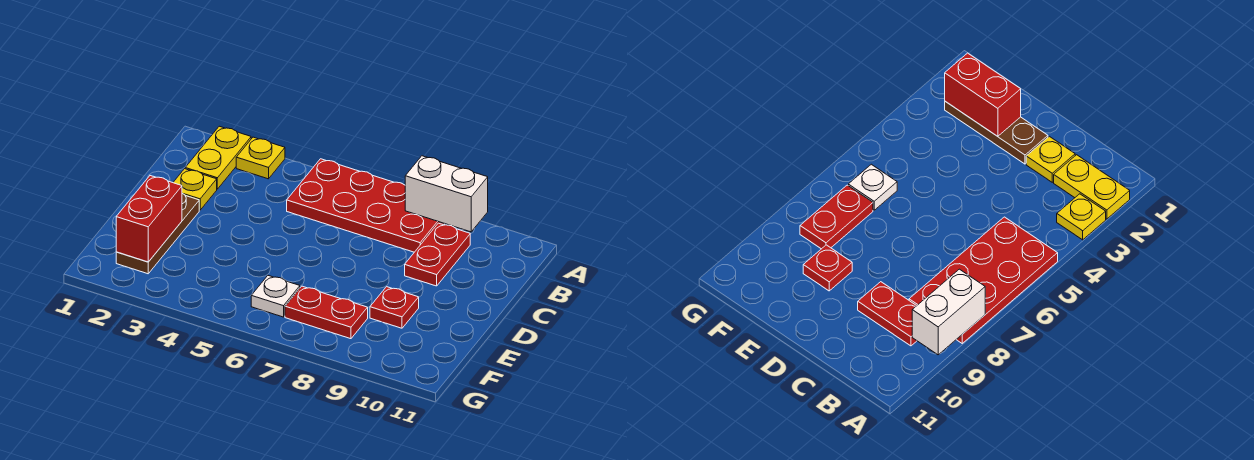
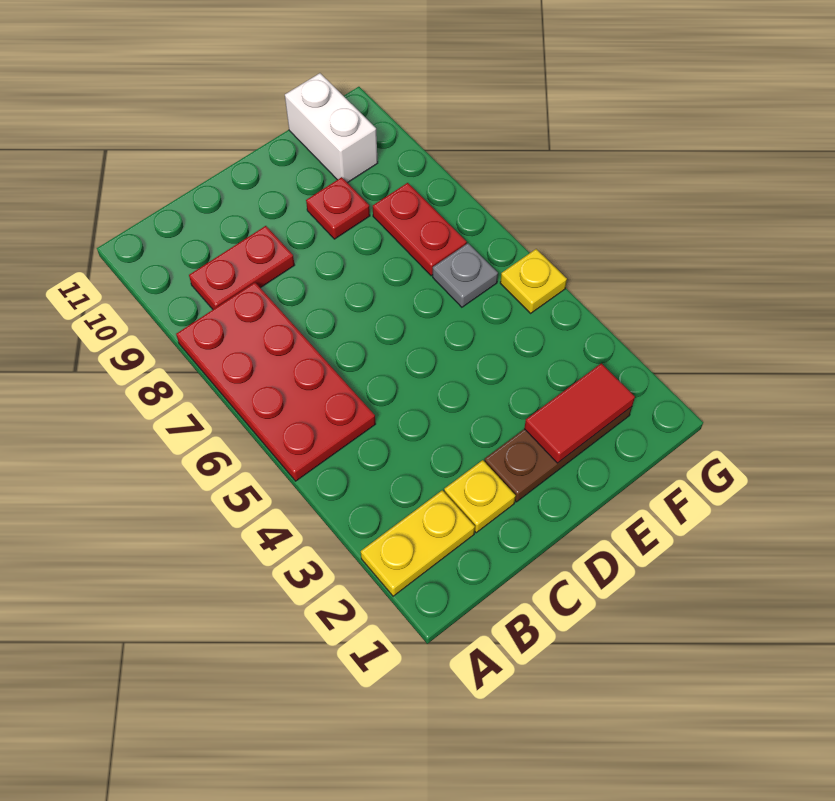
yellow 1x1 plate [236,137,285,179] -> yellow 1x1 plate moved to [500,249,567,313]
white 1x2 brick [405,156,488,232] -> white 1x2 brick moved to [285,73,378,183]
red 1x2 brick [116,176,182,262] -> red 1x2 tile [524,363,635,463]
white 1x1 plate [251,276,300,317] -> grey 1x1 plate [433,243,498,307]

